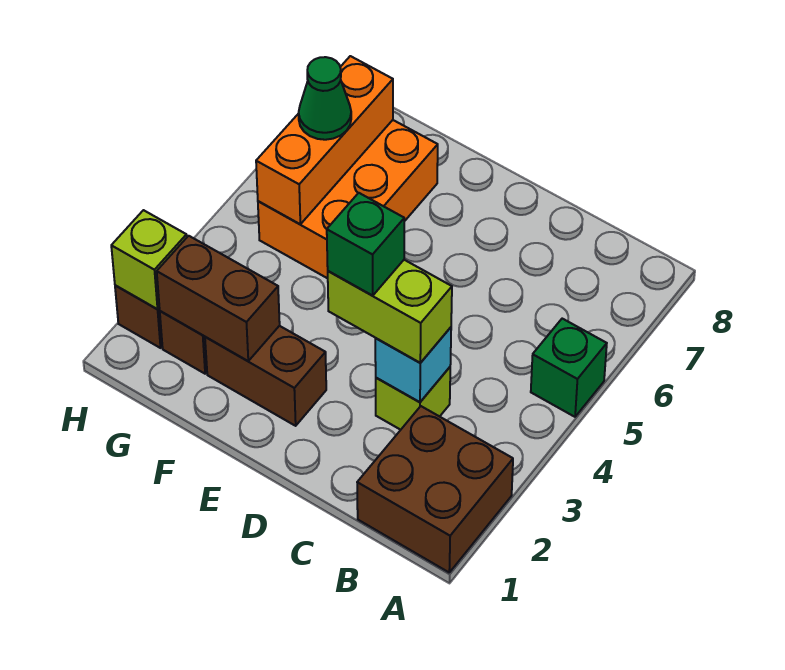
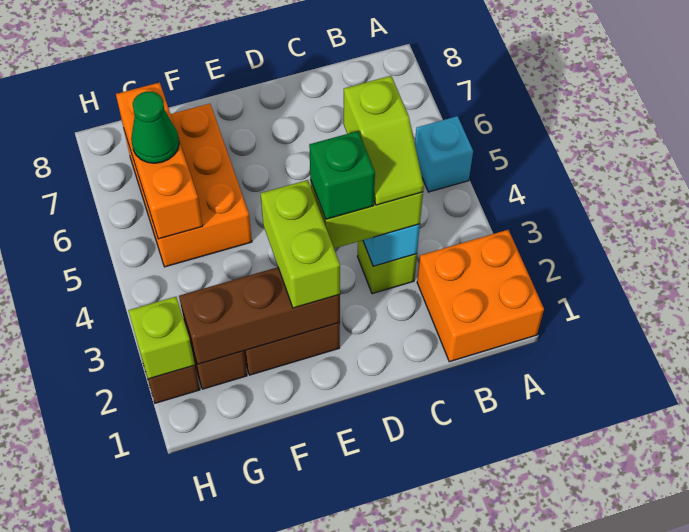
brown 2x2 brick [357,406,513,572] -> orange 2x2 brick [417,230,544,362]
green 1x1 brick [531,319,607,417] -> cyan 1x1 brick [415,116,473,192]
none -> lime 1x2 slope [343,76,424,205]
none -> lime 1x2 brick [260,180,340,308]
brown 1x2 brick [157,236,280,361] -> brown 1x3 brick [179,267,340,364]

